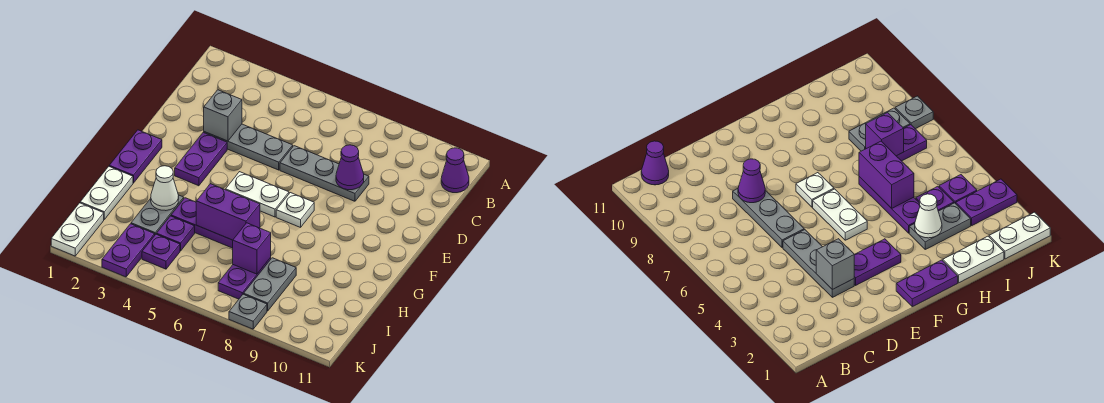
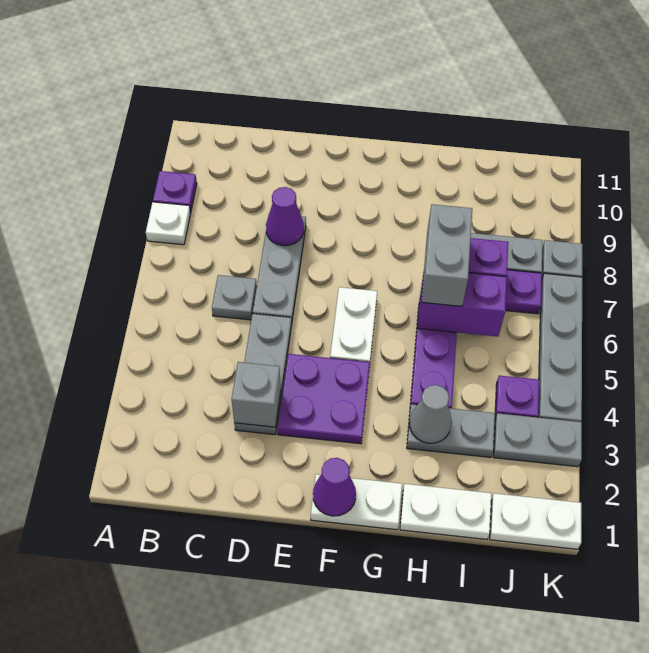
purple 1x1 cone [441,148,469,193] -> purple 1x1 cone moved to [313,458,356,516]
none -> grey 1x1 plate [212,275,257,320]
purple 1x2 plate [175,132,227,186] -> purple 2x2 plate [278,354,370,444]
purple 1x2 plate [109,130,162,183] -> white 1x2 plate [311,474,402,530]
white 1x1 plate [276,193,314,227] -> white 1x1 plate moved to [146,202,191,245]
white 1x1 cone [151,166,179,211] -> grey 1x1 cone [409,385,452,443]
purple 1x2 brick [196,184,260,240] -> purple 1x2 brick turned to [417,273,507,337]
none -> grey 1x2 brick [421,204,472,306]
purple 1x1 plate [157,216,195,251] -> purple 1x1 plate moved to [153,171,197,213]
purple 1x2 plate [102,224,155,277] -> grey 1x2 plate [493,413,582,467]
none -> grey 1x4 plate [538,273,582,422]

